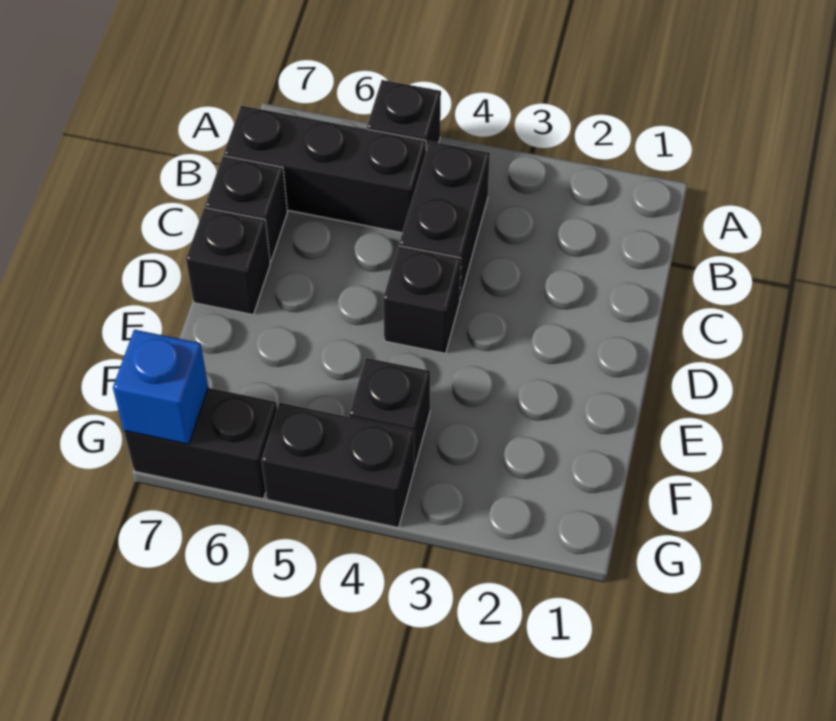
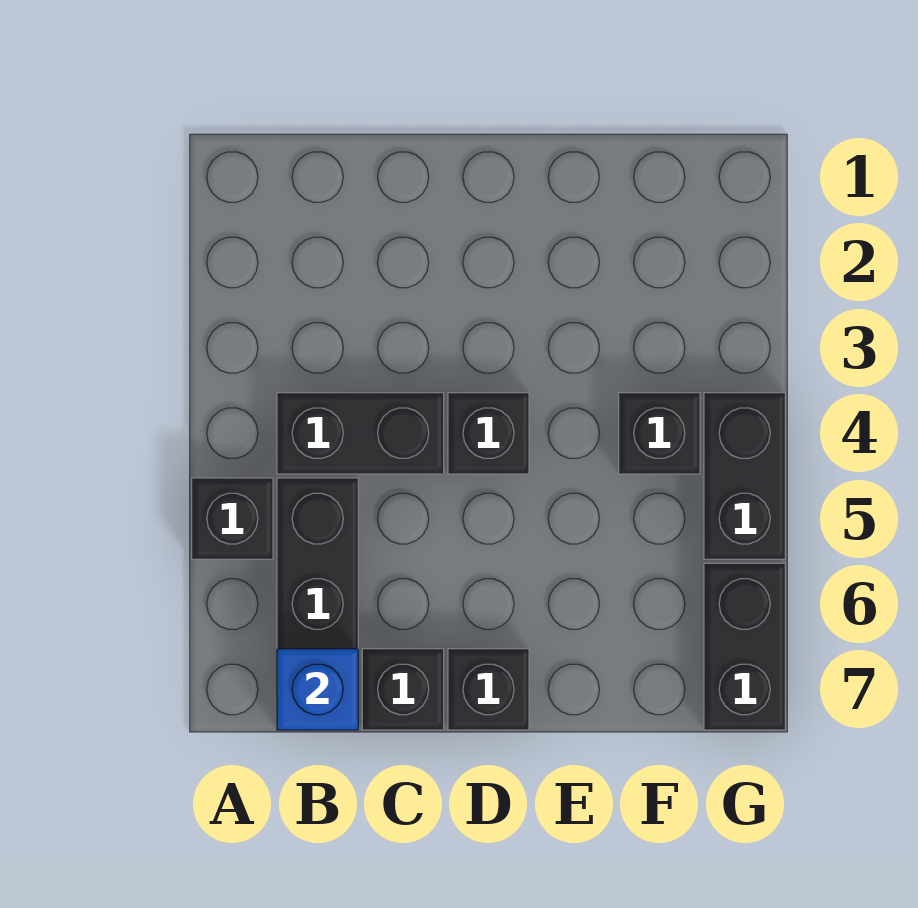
blue 1x1 brick [113,330,208,444] -> blue 1x1 brick moved to [277,649,358,730]

